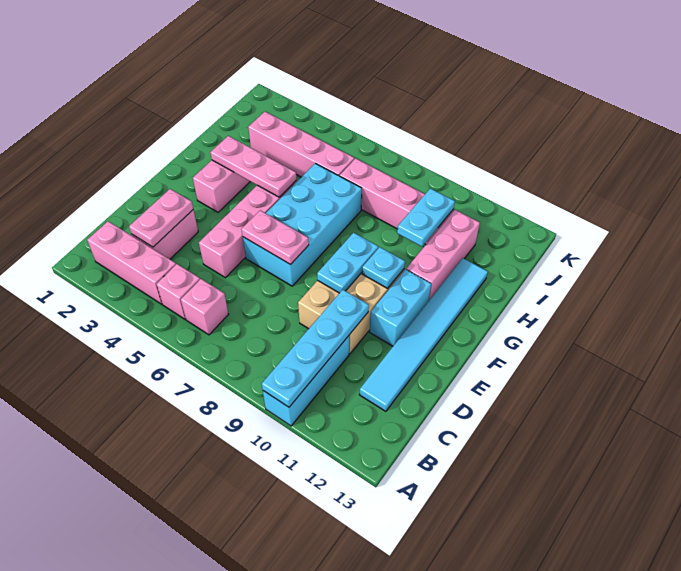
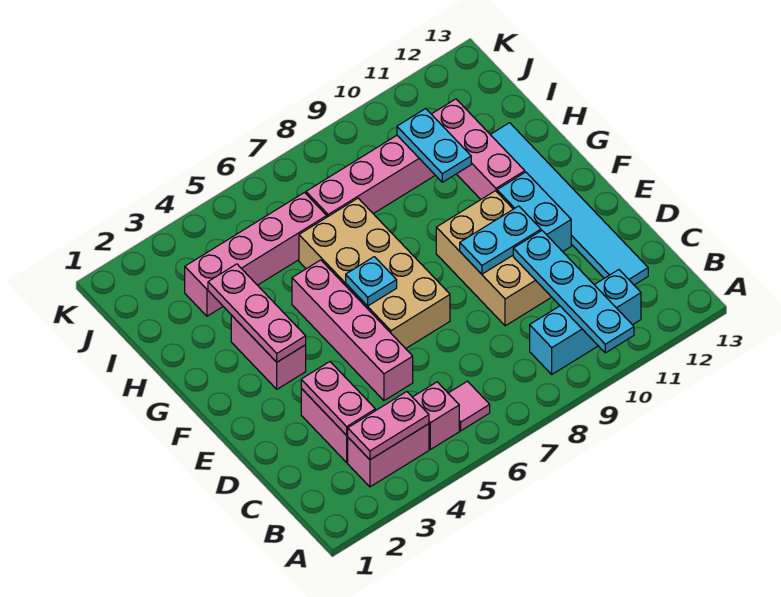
cyan 1x3 brick [263,336,349,426] -> cyan 1x3 brick turned to [530,270,641,374]
pink 1x3 brick [87,221,176,304] -> pink 1x2 brick [348,424,429,487]
pink 1x1 brick [181,279,228,335] -> pink 1x1 tile [448,381,490,431]
cyan 2x4 brick [243,163,362,286] -> tan 2x4 brick [299,198,450,349]
pink 1x2 plate [241,210,309,265] -> pink 1x2 plate moved to [348,392,429,460]
cyan 1x2 plate [317,233,378,293] -> cyan 1x2 plate turned to [460,206,541,274]
cyan 1x1 plate [362,247,405,289] -> cyan 1x1 plate moved to [346,257,397,306]
pink 1x3 plate [210,136,296,197] -> pink 1x3 plate turned to [208,264,306,362]

